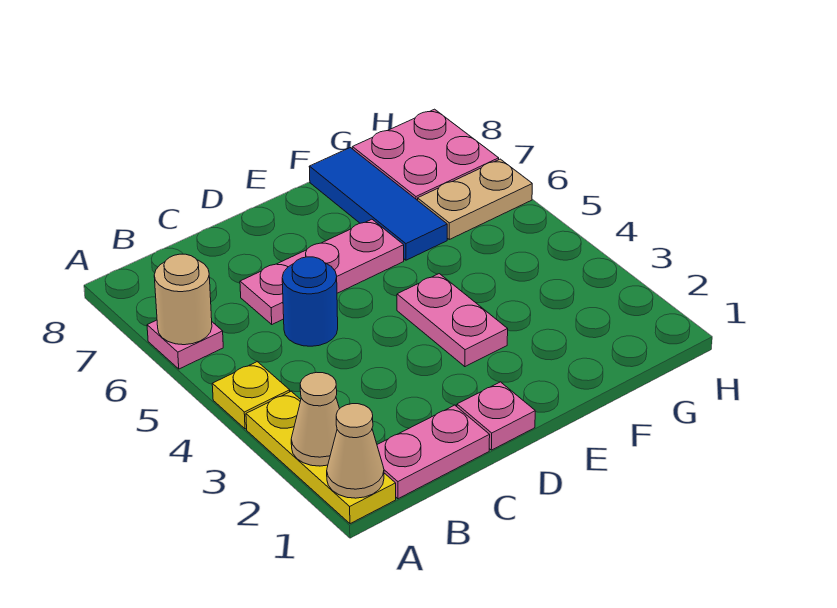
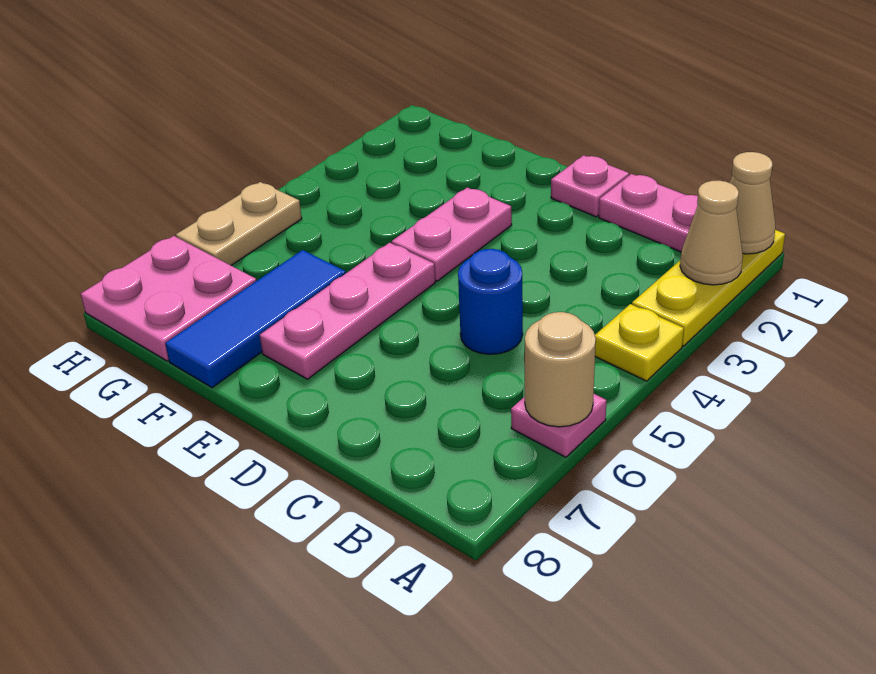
pink 1x3 plate [240,219,404,324] -> pink 1x3 plate turned to [260,243,435,379]
tan 1x2 plate [418,159,532,239] -> tan 1x2 plate turned to [176,182,302,265]

